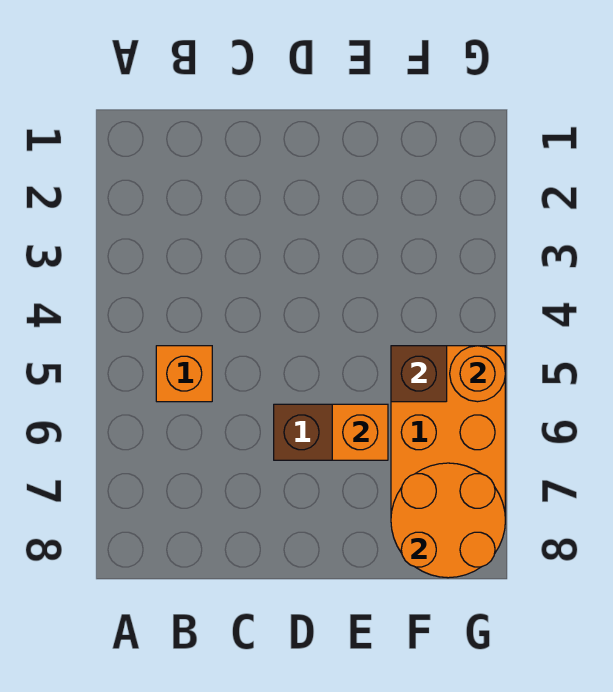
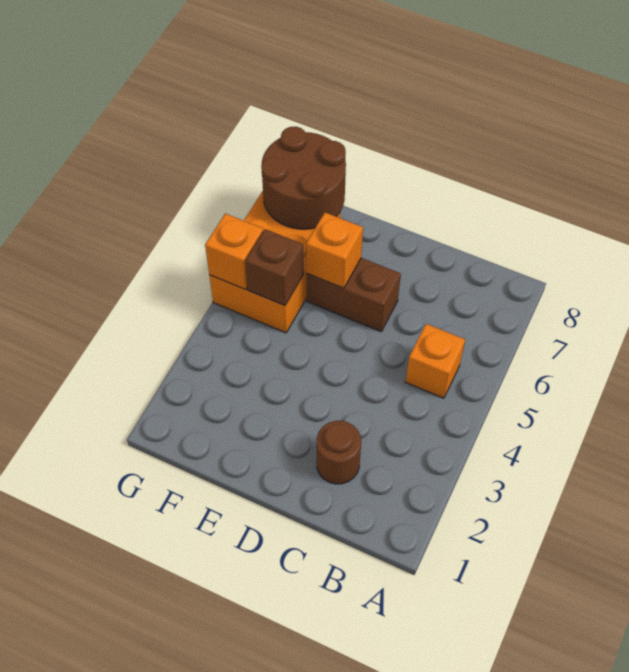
none -> brown 1x1 round brick [317,421,361,484]
orange 2x2 round brick [391,463,505,578] -> brown 2x2 round brick [261,127,346,229]
orange 1x1 round brick [450,346,505,402] -> orange 1x1 brick [205,214,263,290]

